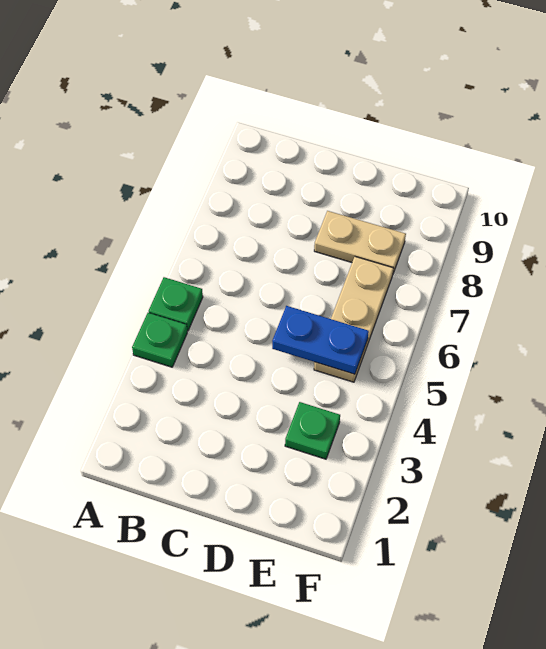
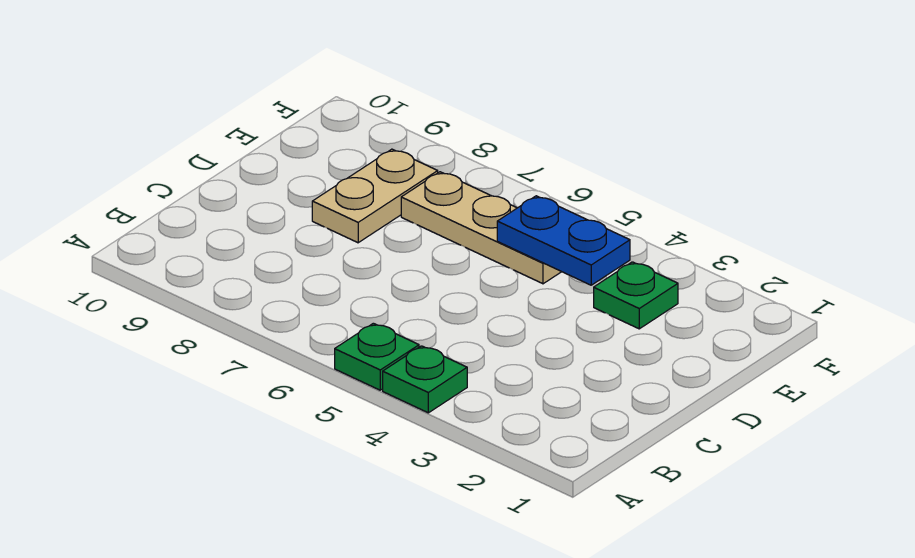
blue 1x2 plate [272,306,369,374] -> blue 1x2 plate turned to [497,196,630,285]

